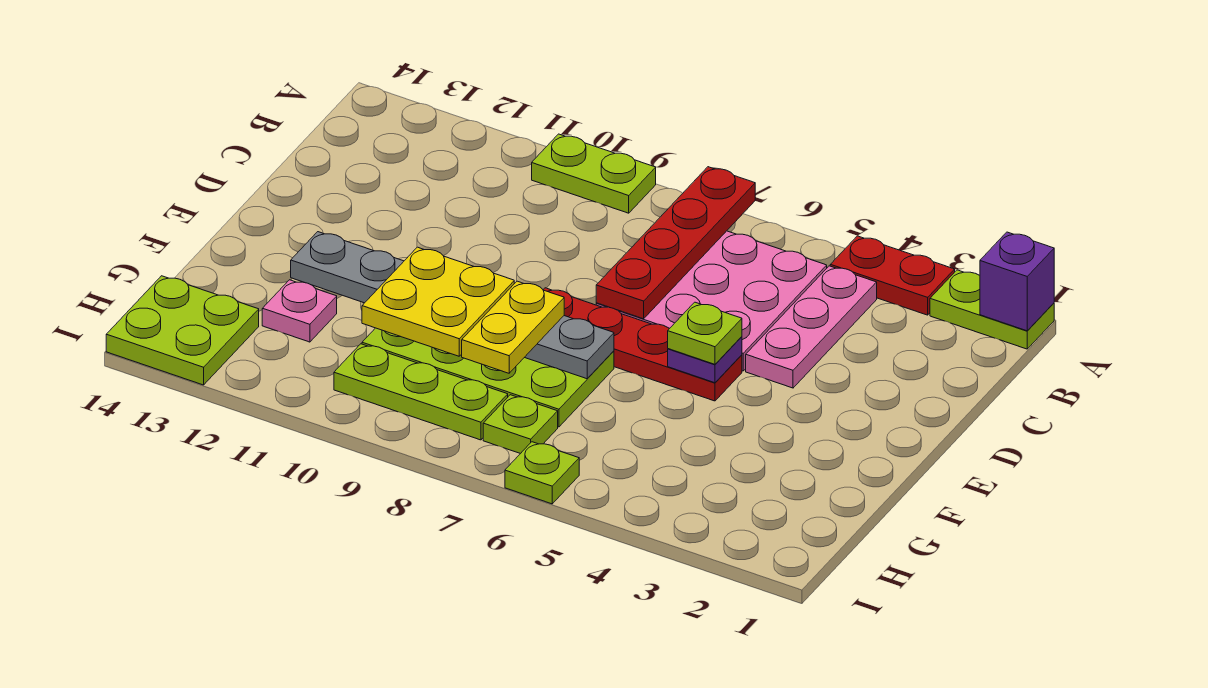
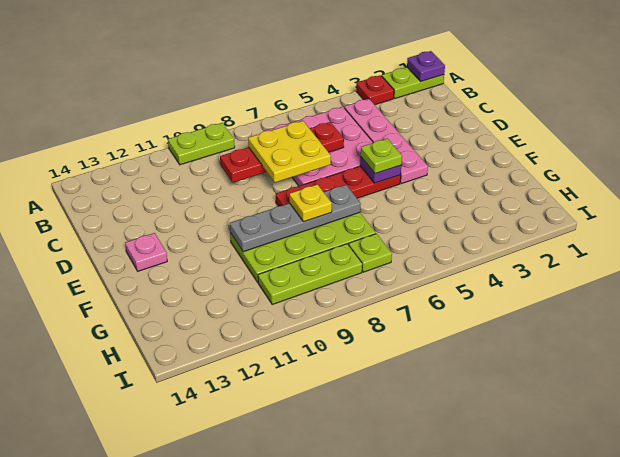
purple 1x1 brick [980,232,1054,331] -> purple 1x1 plate [407,51,445,81]
red 1x2 plate [830,236,955,315] -> red 1x1 plate [356,75,394,105]
red 1x4 plate [596,167,755,319] -> red 1x4 plate turned to [220,122,344,183]
pink 1x3 plate [746,266,877,388] -> pink 1x4 plate [344,99,428,184]
grey 1x6 plate [291,232,614,379] -> grey 1x4 plate [230,185,361,252]
yellow 1x2 plate [462,281,564,373] -> yellow 1x1 plate [289,184,332,222]
yellow 2x2 plate [362,247,514,356] -> yellow 2x2 plate moved to [248,121,331,182]
pink 1x1 plate [262,280,337,342] -> pink 1x1 plate moved to [125,233,167,271]
lime 2x2 plate [106,276,259,385] -> none
lime 1x1 plate [505,442,579,504] -> none

